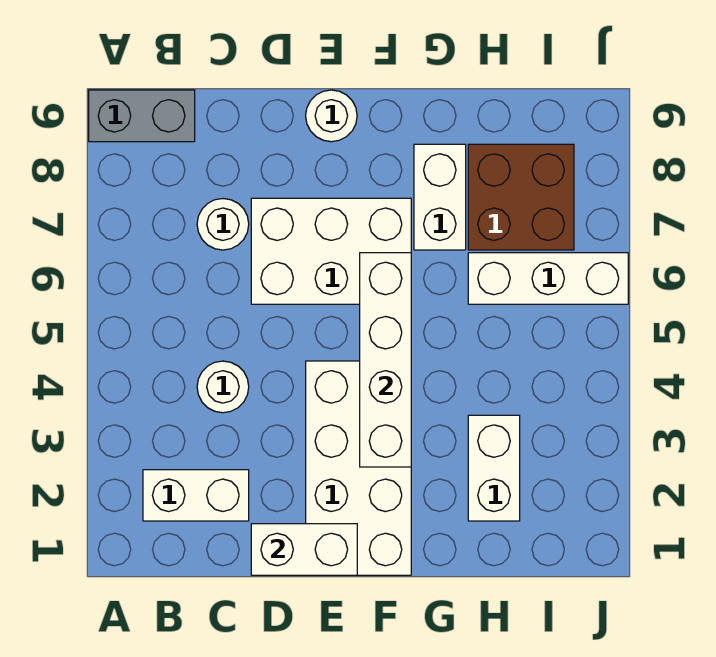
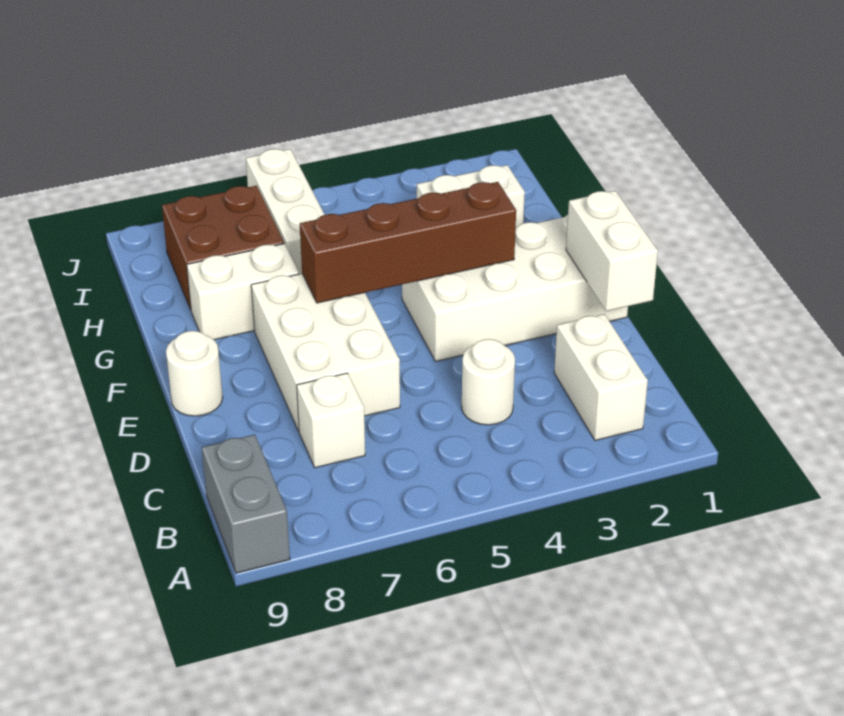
white 1x1 round brick [197,199,249,250] -> white 1x1 brick [297,373,365,468]
white 1x4 brick [360,253,411,467] -> brown 1x4 brick [300,182,516,303]

